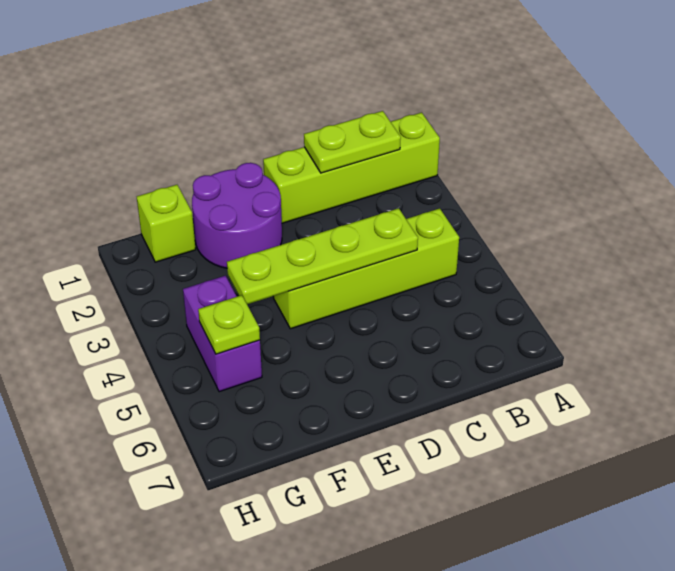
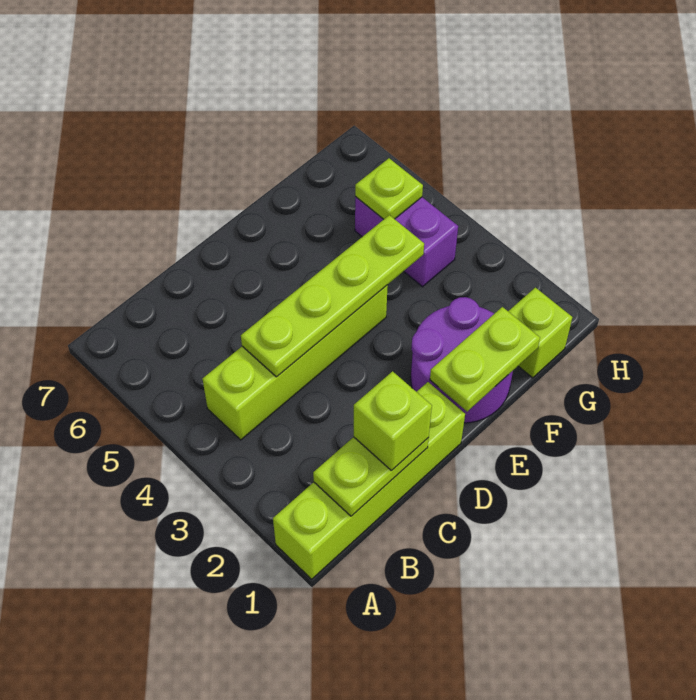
none -> lime 1x1 brick [354,371,432,471]
none -> lime 1x2 plate [430,307,540,412]

